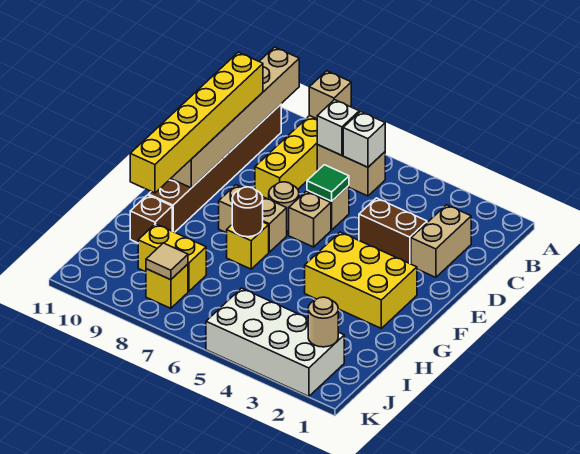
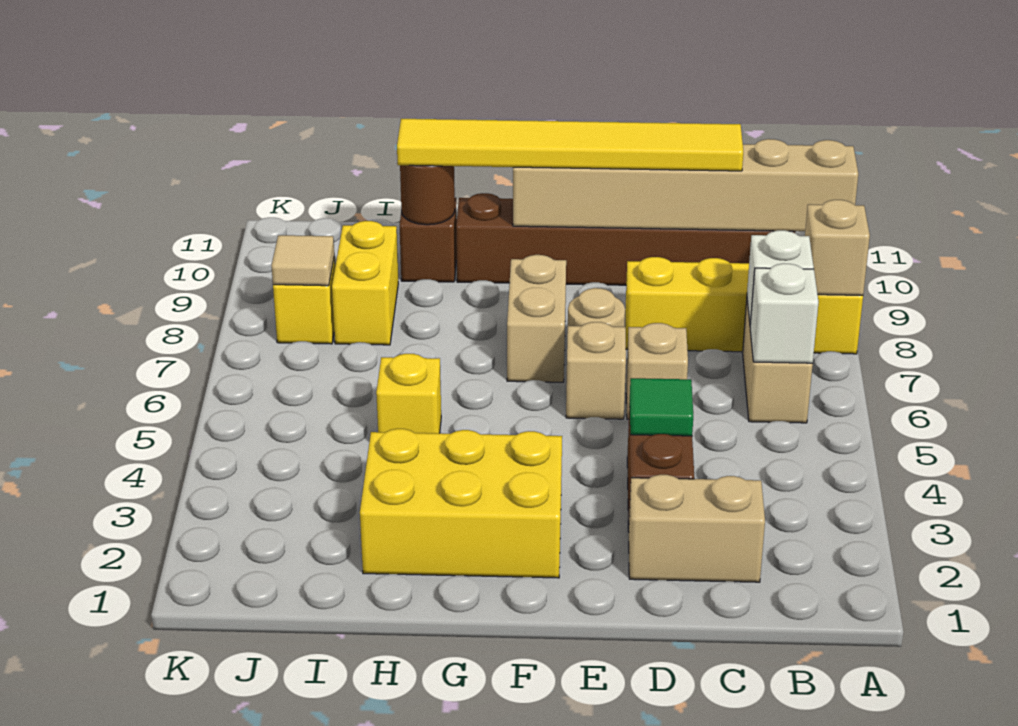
yellow 1x6 brick [130,52,263,193] -> yellow 1x6 tile [397,119,743,171]
green 1x1 tile [307,165,349,201] -> green 1x1 tile moved to [630,378,693,436]
yellow 2x3 brick [305,232,417,328] -> yellow 2x3 brick turned to [360,429,562,578]
yellow 1x1 brick [227,222,269,269] -> yellow 1x1 brick moved to [376,354,441,433]
brown 1x1 round brick [232,187,263,237] -> brown 1x1 round brick moved to [400,165,455,225]
white 2x4 brick [206,288,344,396] -> none
tan 1x1 round brick [308,297,338,347] -> none

